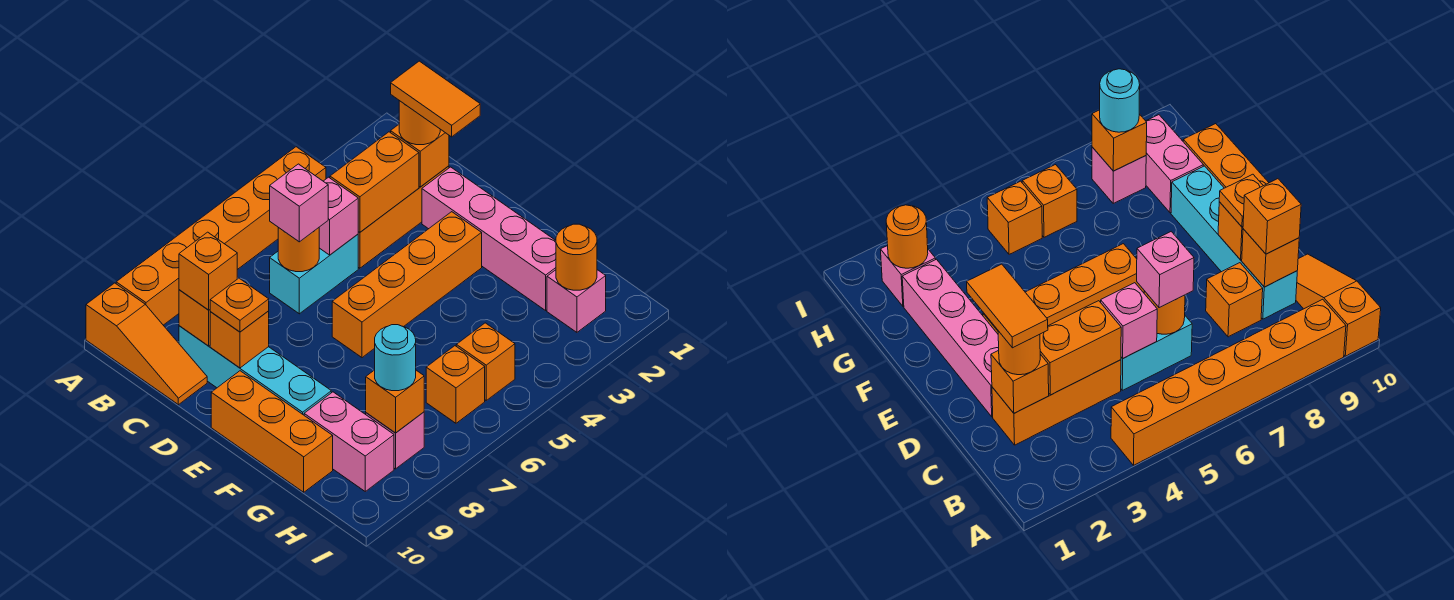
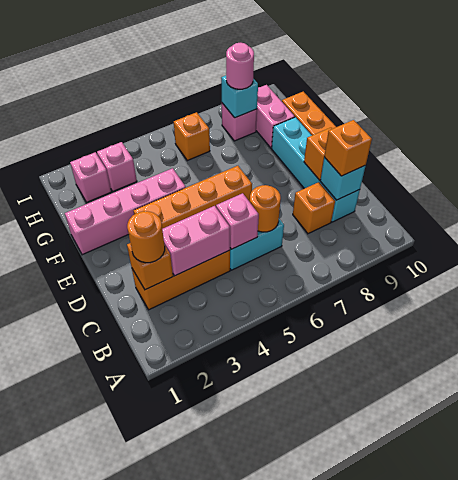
orange 1x6 brick [116,147,326,325] -> none
orange 1x3 slope [86,283,207,405] -> none
orange 1x2 tile [391,61,480,137] -> none
orange 1x2 brick [330,132,419,232] -> pink 1x2 brick [162,206,230,276]
pink 1x1 brick [270,164,328,242] -> pink 1x1 brick moved to [97,142,137,191]
orange 1x1 brick [179,290,210,346] -> cyan 1x1 brick [320,157,366,200]
pink 1x4 brick [422,167,556,310] -> pink 1x4 brick turned to [65,168,186,255]
orange 1x1 plate [210,278,269,332] -> none
orange 1x1 round brick [556,224,597,290] -> none
orange 1x1 brick [456,323,515,400] -> none
orange 1x1 brick [366,370,424,433] -> cyan 1x1 brick [221,76,258,118]
cyan 1x1 round brick [375,325,416,391] -> pink 1x1 round brick [226,43,254,89]

